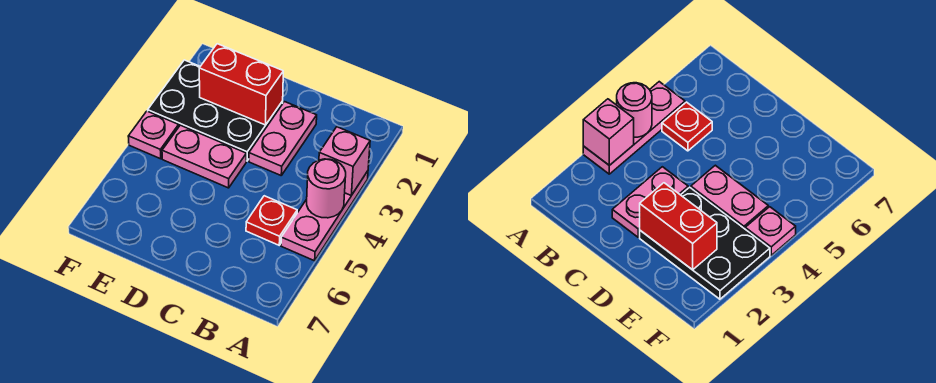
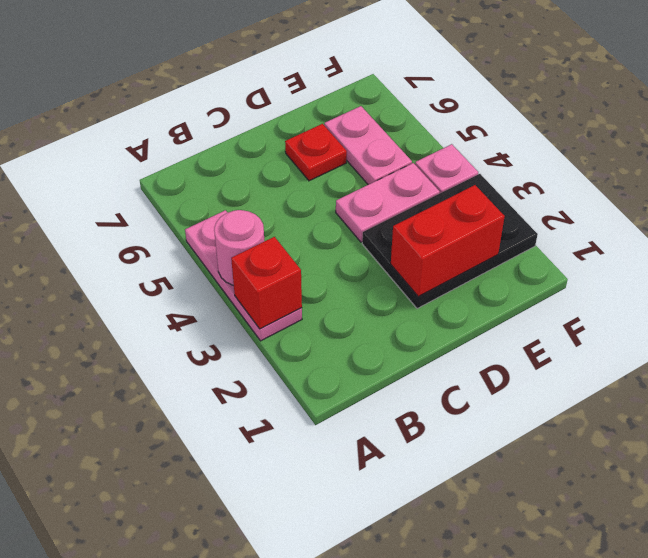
pink 1x1 brick [319,127,370,195] -> red 1x1 brick [231,237,302,329]
red 1x1 plate [246,196,297,245] -> red 1x1 plate moved to [285,124,347,181]
pink 1x2 plate [249,102,317,175] -> pink 1x2 plate moved to [324,106,412,185]

